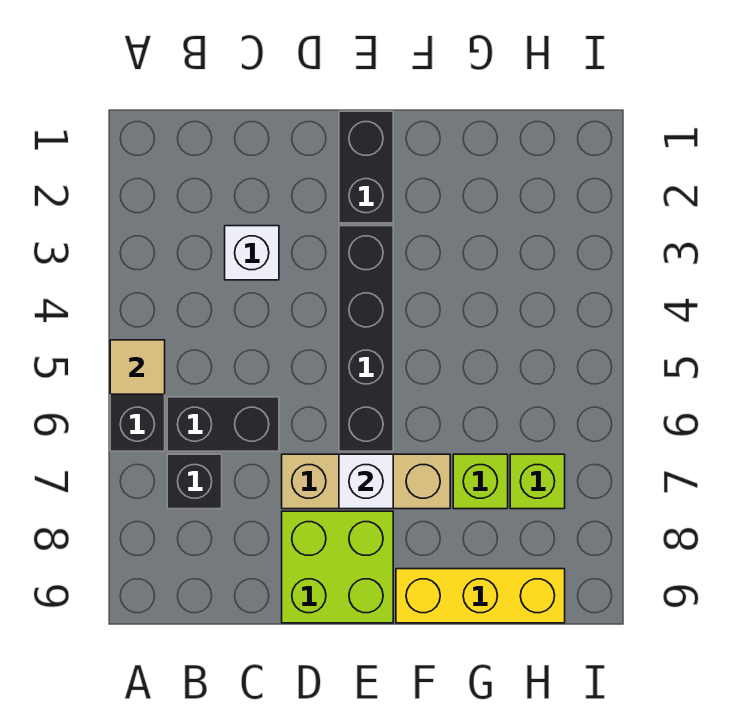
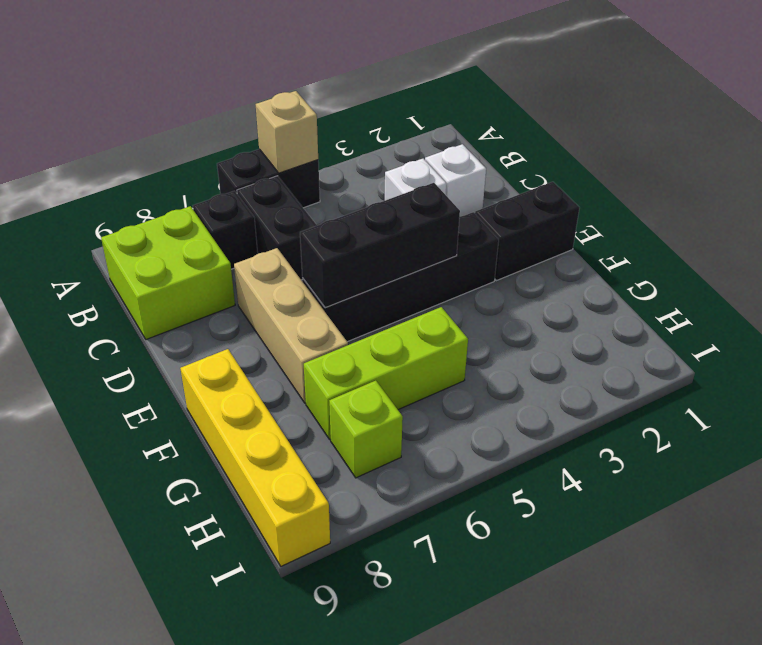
tan 1x1 tile [110,340,165,394] -> tan 1x1 brick [256,91,318,173]
lime 2x2 brick [282,511,393,623] -> lime 2x2 brick moved to [101,206,235,339]
none -> black 1x3 brick [300,183,460,308]
white 1x1 brick [339,454,393,509] -> white 1x1 brick moved to [425,144,486,216]
yellow 1x3 brick [396,569,565,623] -> yellow 1x4 brick [180,349,330,566]
lime 1x1 brick [453,454,508,509] -> lime 1x3 brick [304,307,468,439]

